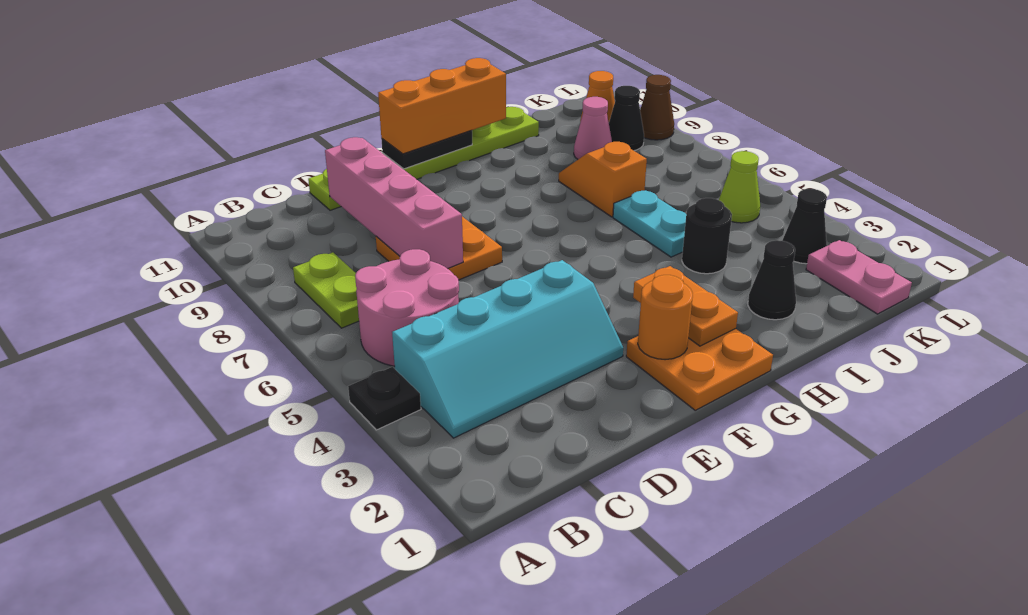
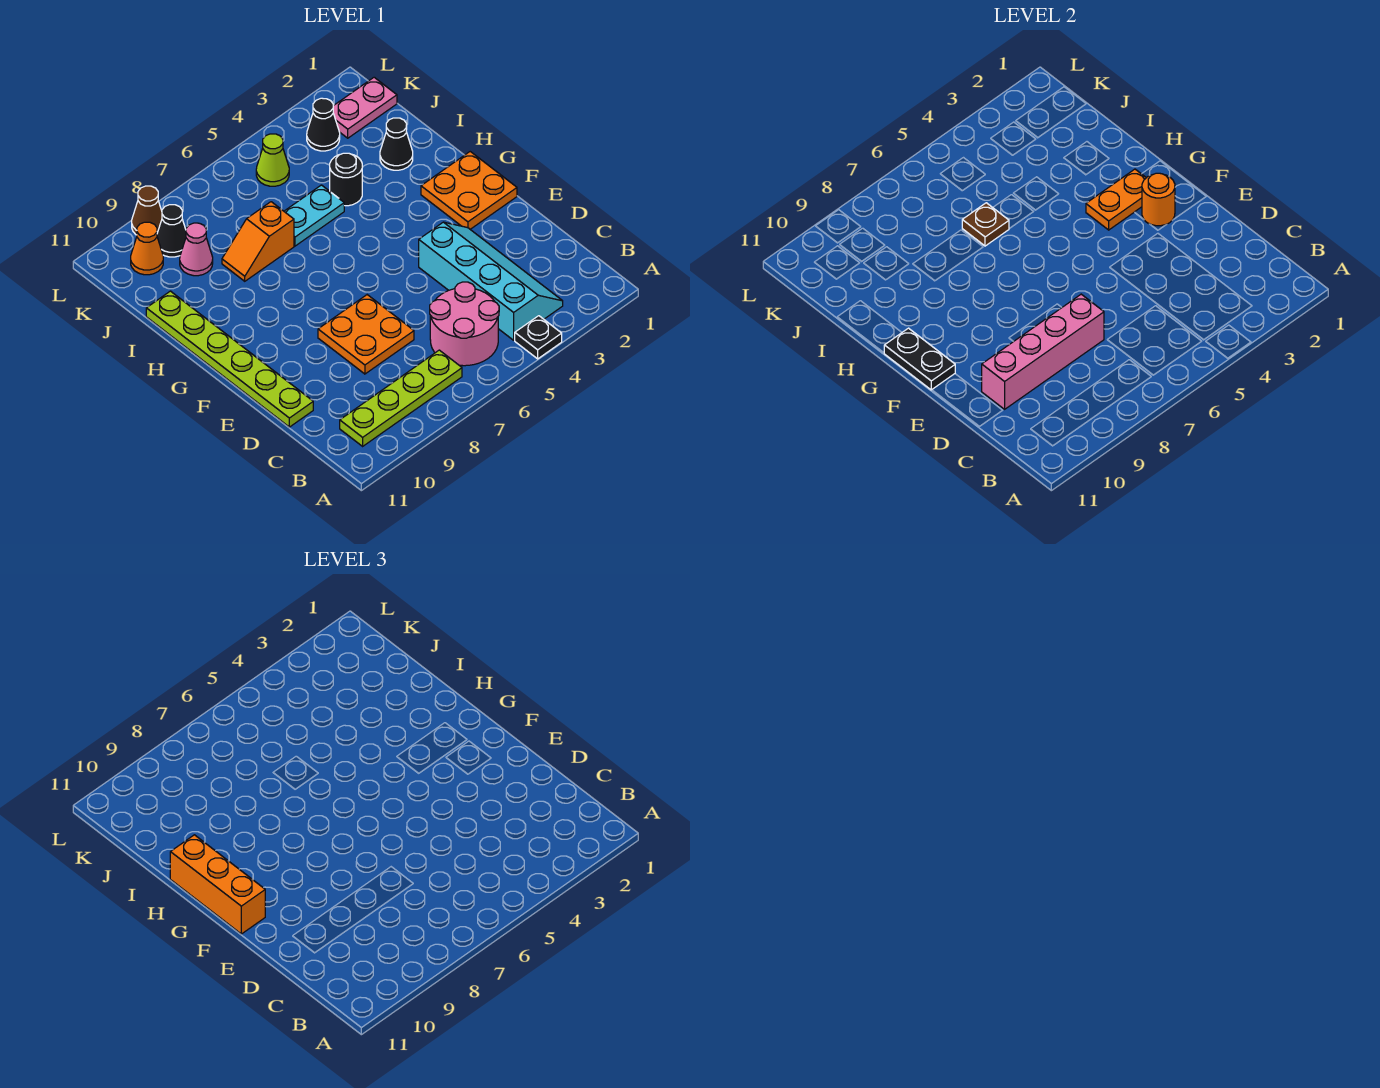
lime 1x2 plate [293,252,359,328] -> lime 1x4 plate [340,350,462,446]
none -> brown 1x1 plate [962,203,1009,246]

